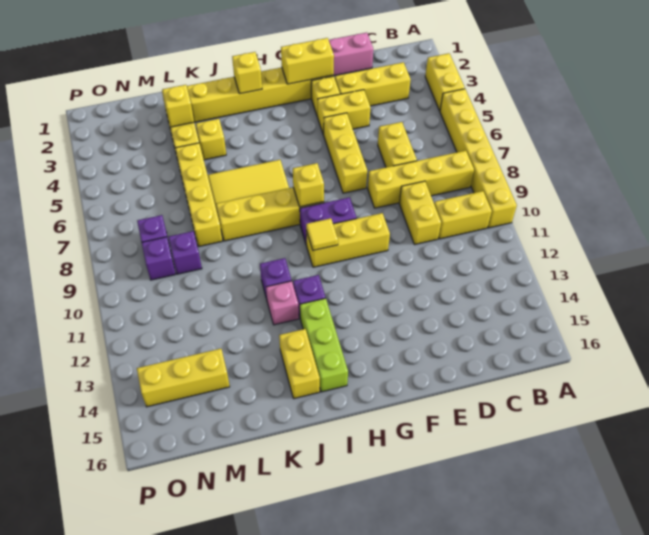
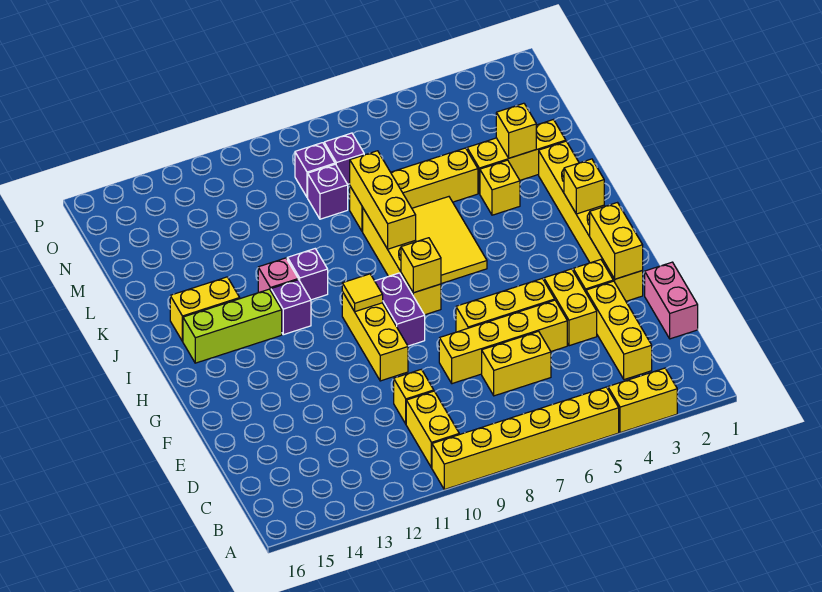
yellow 1x4 brick [368,151,474,208] -> yellow 1x4 brick turned to [439,300,567,384]
yellow 1x2 brick [399,181,441,245] -> yellow 1x1 brick [394,369,434,424]
yellow 1x3 brick [137,349,230,407] -> yellow 1x3 brick moved to [350,151,416,249]

